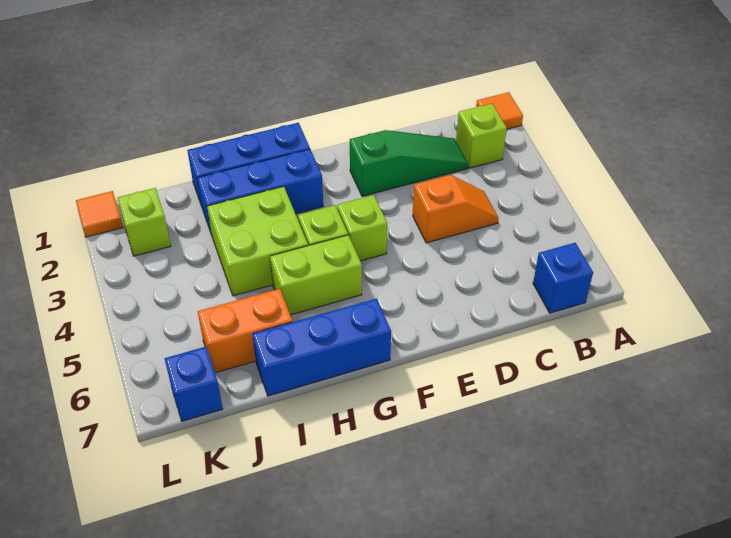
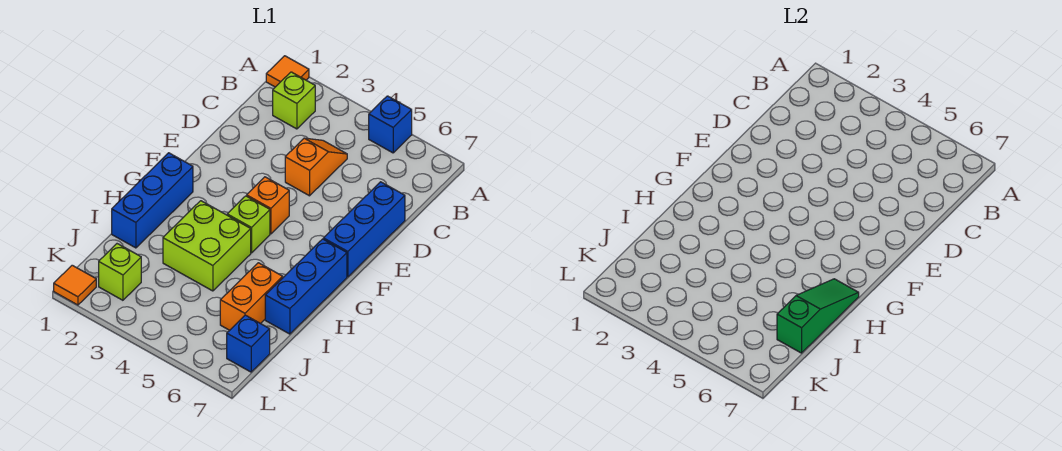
blue 1x1 brick [533,243,593,313] -> blue 1x1 brick moved to [369,96,412,153]
green 1x3 slope [350,130,468,196] -> green 1x3 slope moved to [777,279,859,353]
lime 1x1 brick [337,195,387,261] -> orange 1x1 brick [247,177,289,234]
blue 1x3 brick [197,149,323,235] -> blue 1x3 brick moved to [323,182,405,277]
lime 1x2 brick [270,235,362,315] -> none

